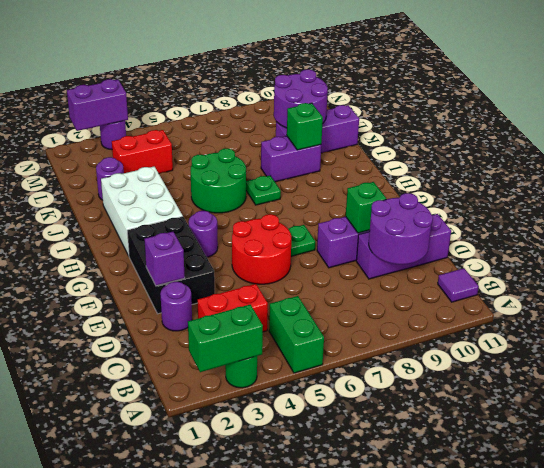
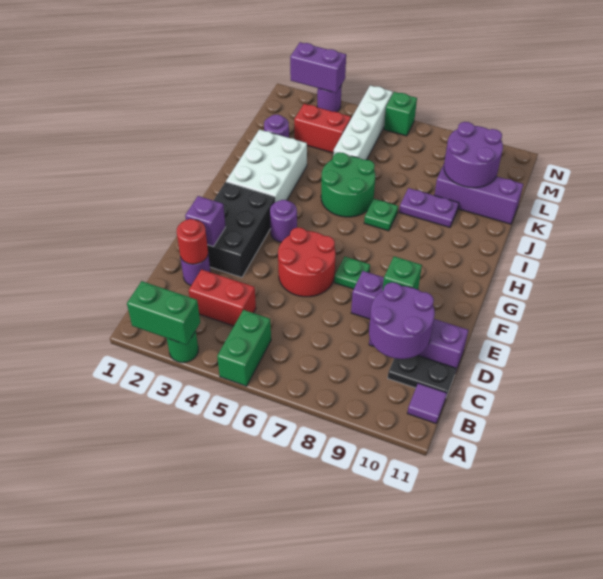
none -> black 1x2 plate [388,355,456,397]
none -> red 1x1 round brick [177,219,208,264]
purple 1x2 brick [261,136,321,182] -> purple 1x2 plate [399,188,459,227]
green 1x1 brick [287,103,323,150] -> green 1x1 brick moved to [384,92,417,136]
none -> white 1x4 brick [333,85,393,160]

